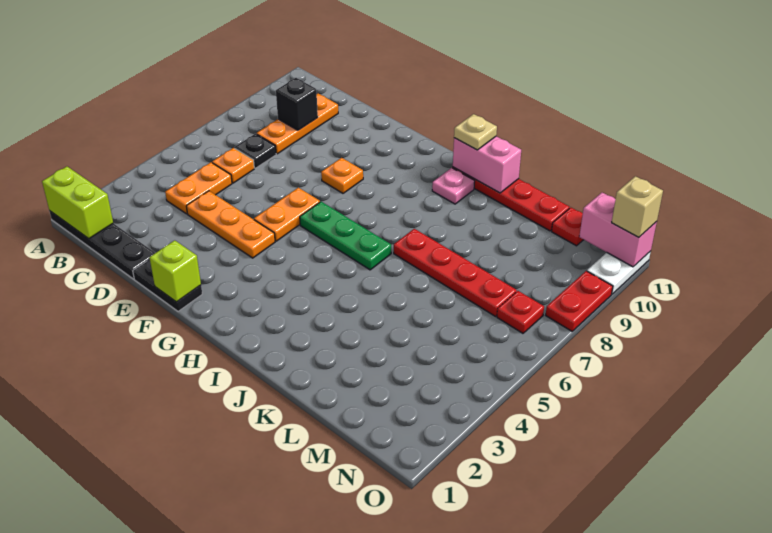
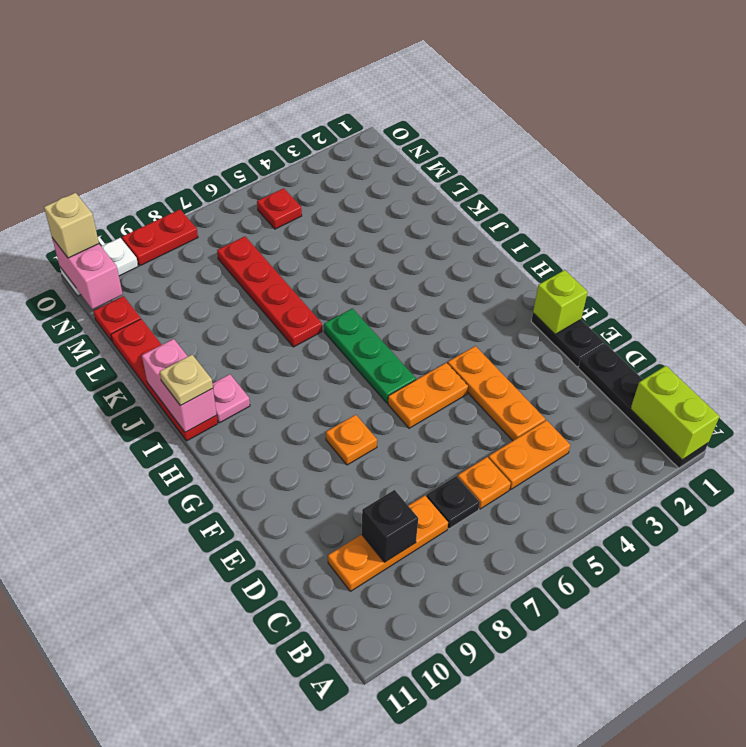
red 1x1 plate [497,291,544,333] -> red 1x1 plate moved to [257,188,302,229]

